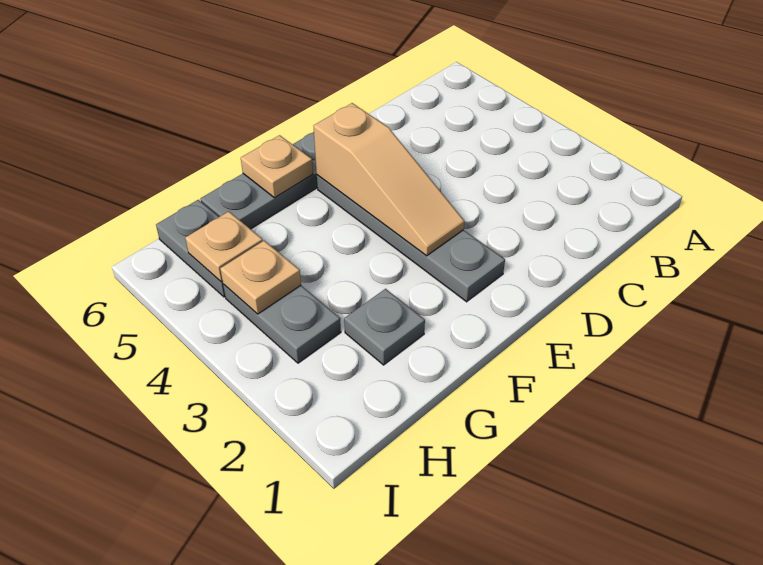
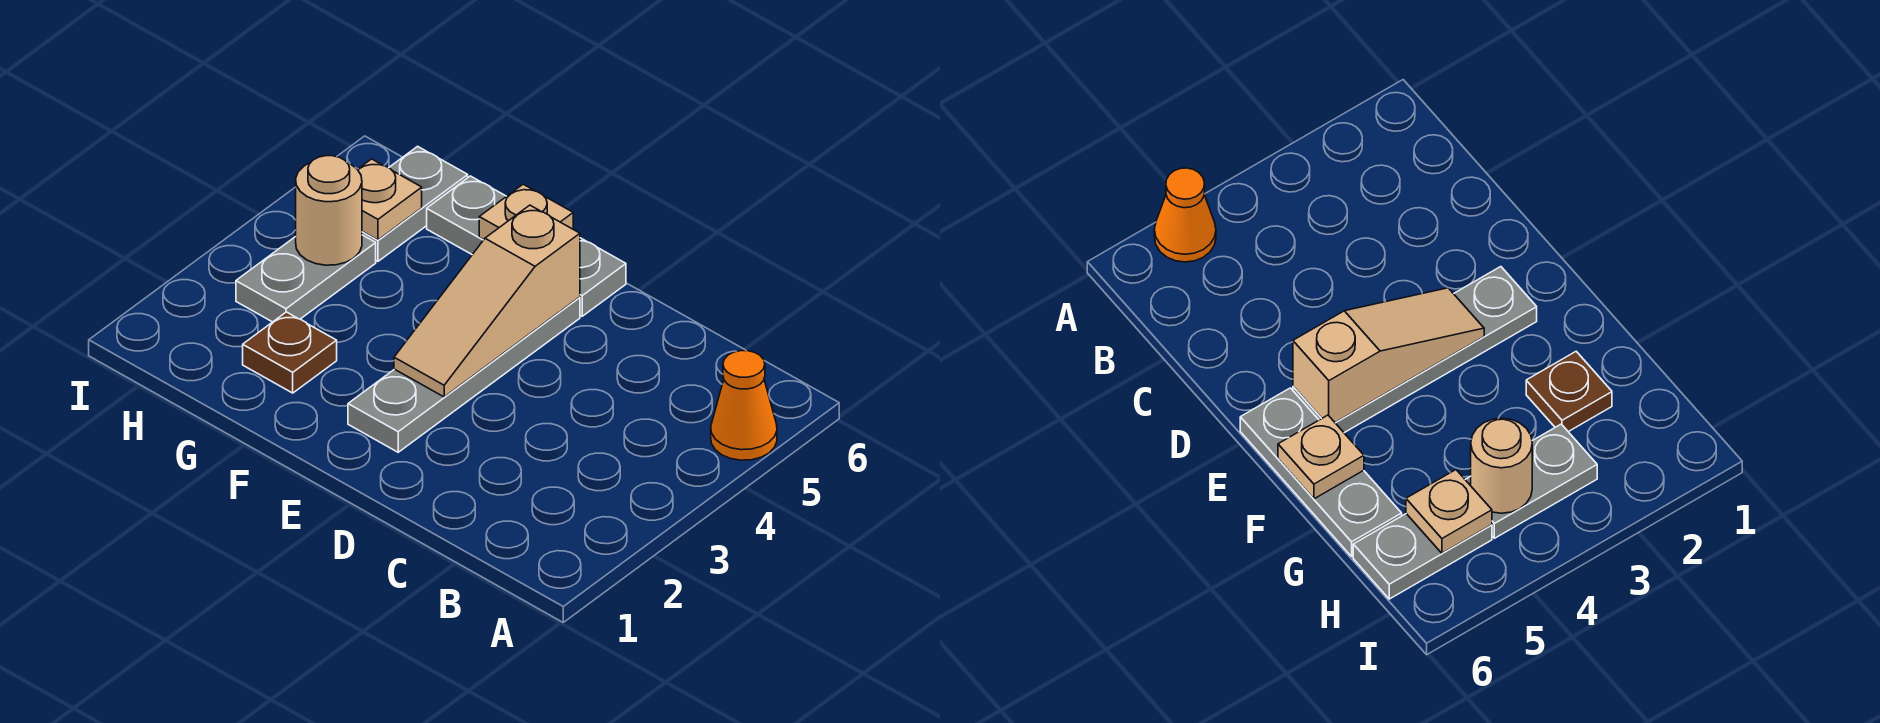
none -> orange 1x1 cone [711,351,777,460]
grey 1x1 plate [344,289,425,365] -> brown 1x1 plate [243,312,337,393]
tan 1x1 plate [220,241,301,314] -> tan 1x1 round brick [296,156,362,265]

